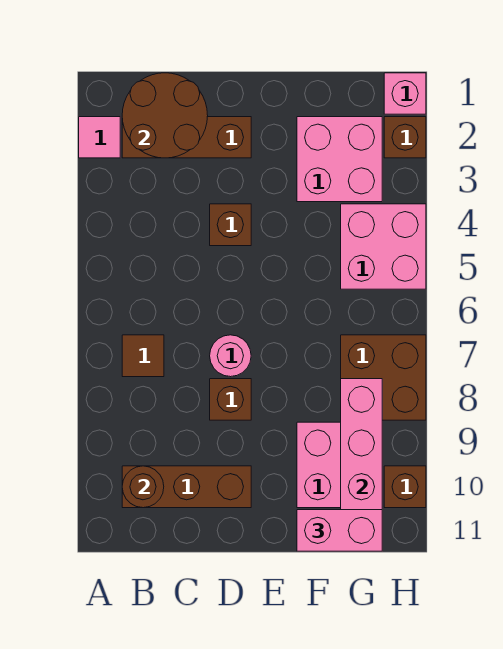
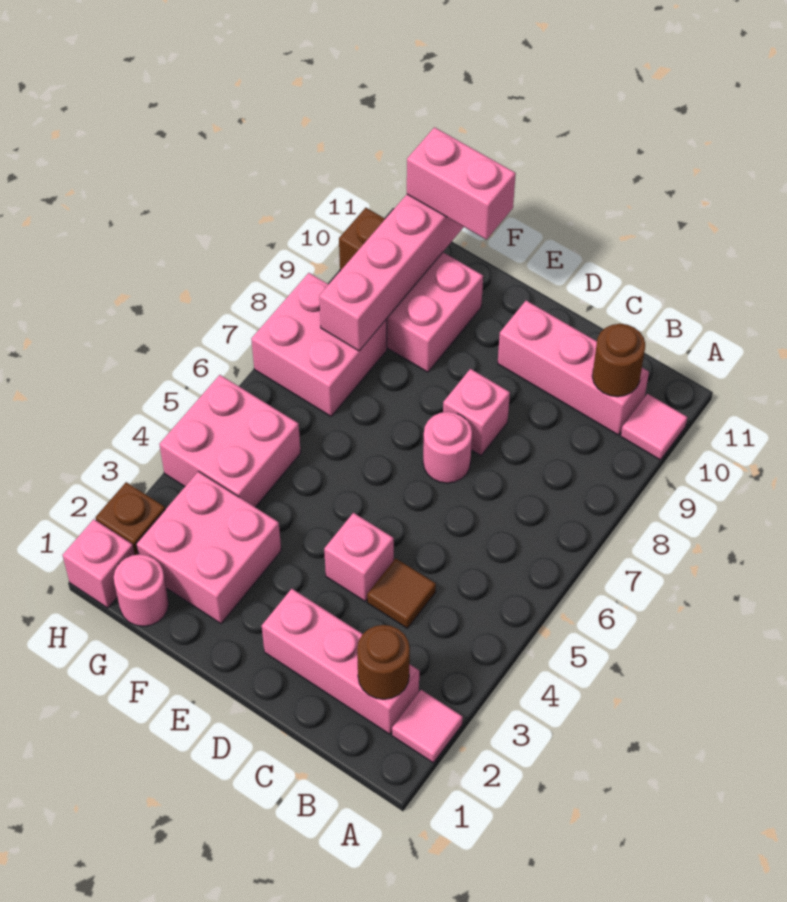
none -> pink 1x1 tile [621,394,687,460]
brown 2x2 round brick [122,73,208,158] -> brown 1x1 round brick [357,625,410,699]
brown 1x3 brick [122,117,251,158] -> pink 1x3 brick [262,589,419,734]
brown 1x1 tile [122,335,164,377] -> brown 1x1 tile moved to [367,559,436,628]
brown 1x3 brick [122,466,251,508] -> pink 1x3 brick [498,301,649,435]
brown 1x1 brick [210,204,251,246] -> pink 1x1 brick [324,513,394,601]
brown 1x1 brick [210,379,251,420] -> pink 1x1 brick [443,369,510,456]
none -> pink 1x1 round brick [114,554,169,626]
brown 2x2 brick [341,335,426,420] -> pink 2x2 brick [251,273,387,416]

